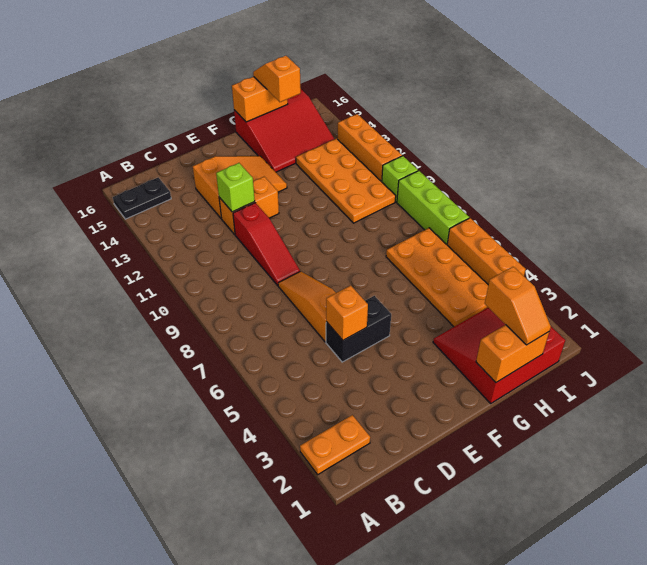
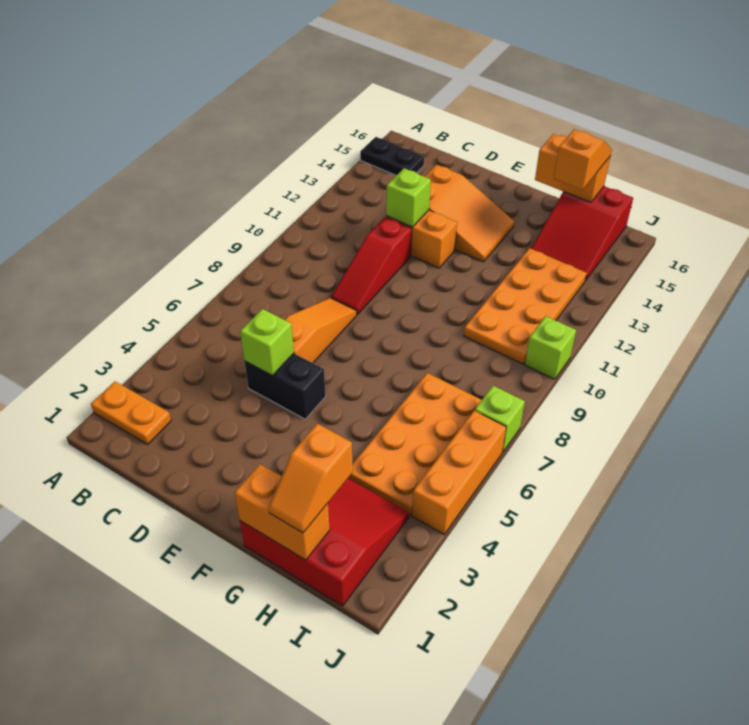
orange 1x1 brick [326,285,368,340] -> lime 1x1 brick [240,309,294,375]
red 3x3 slope [234,89,334,172] -> red 2x3 slope [531,186,633,281]
lime 1x3 brick [397,171,469,244] -> lime 1x1 brick [475,386,525,452]
orange 1x3 brick [338,114,402,182] -> none

